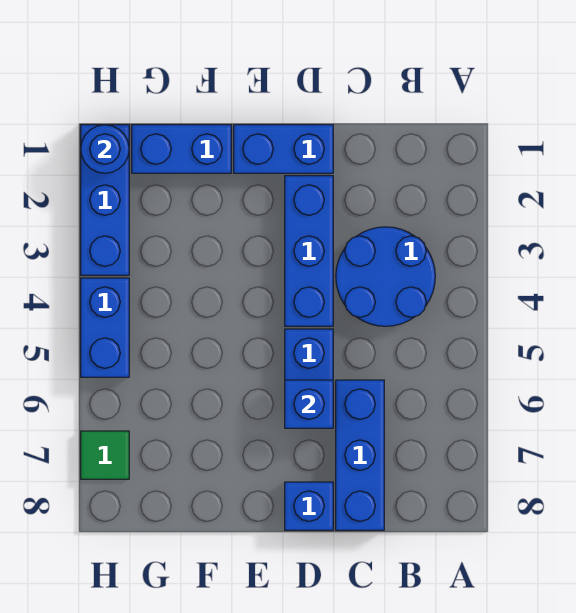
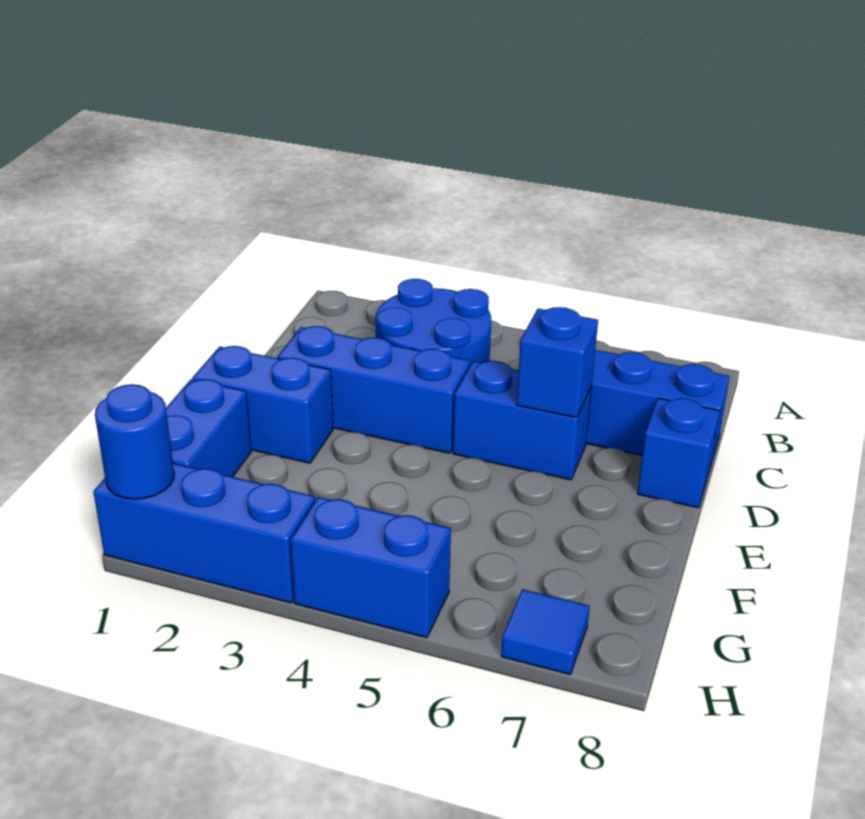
blue 1x2 brick [234,125,333,173] -> blue 1x2 brick turned to [192,346,333,463]
green 1x1 tile [81,431,129,479] -> blue 1x1 tile [501,589,590,674]

